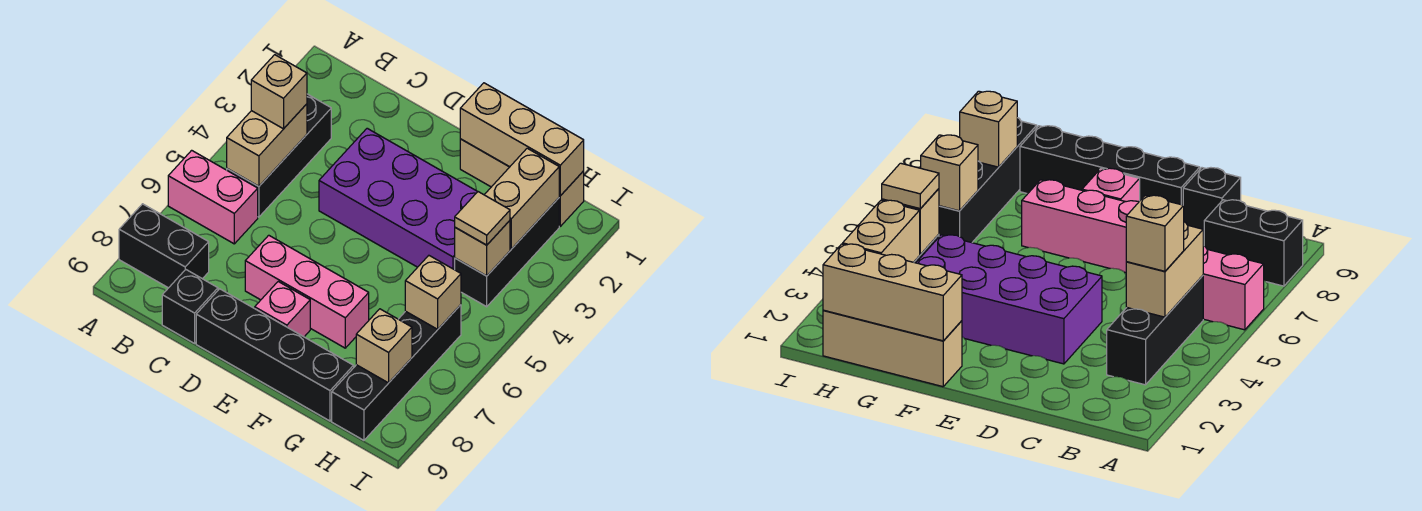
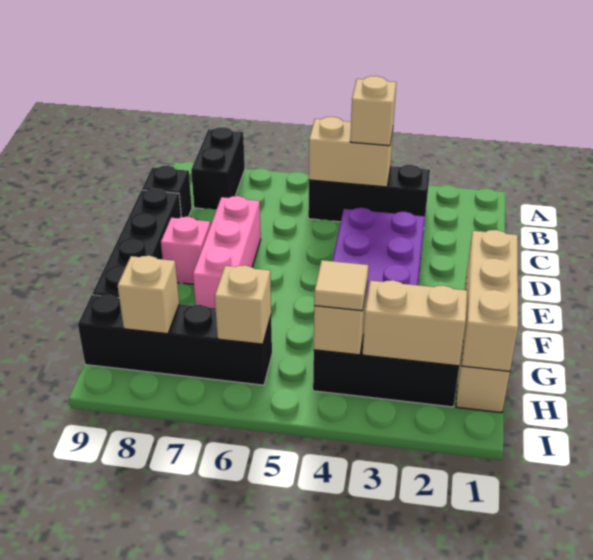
pink 1x2 brick [168,150,258,244] -> none

